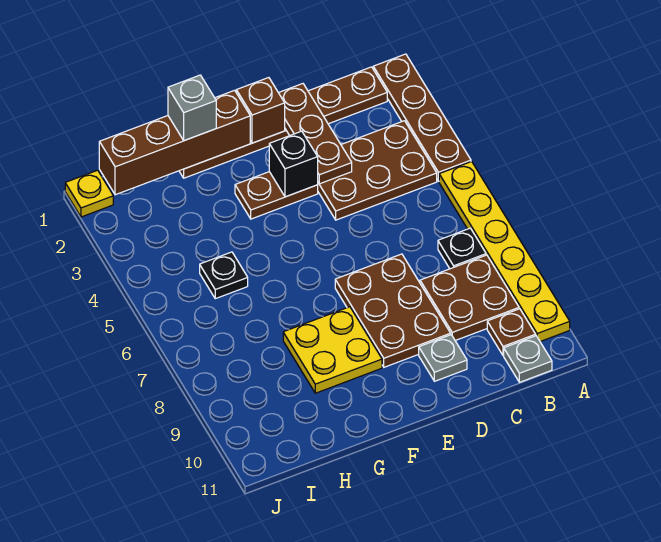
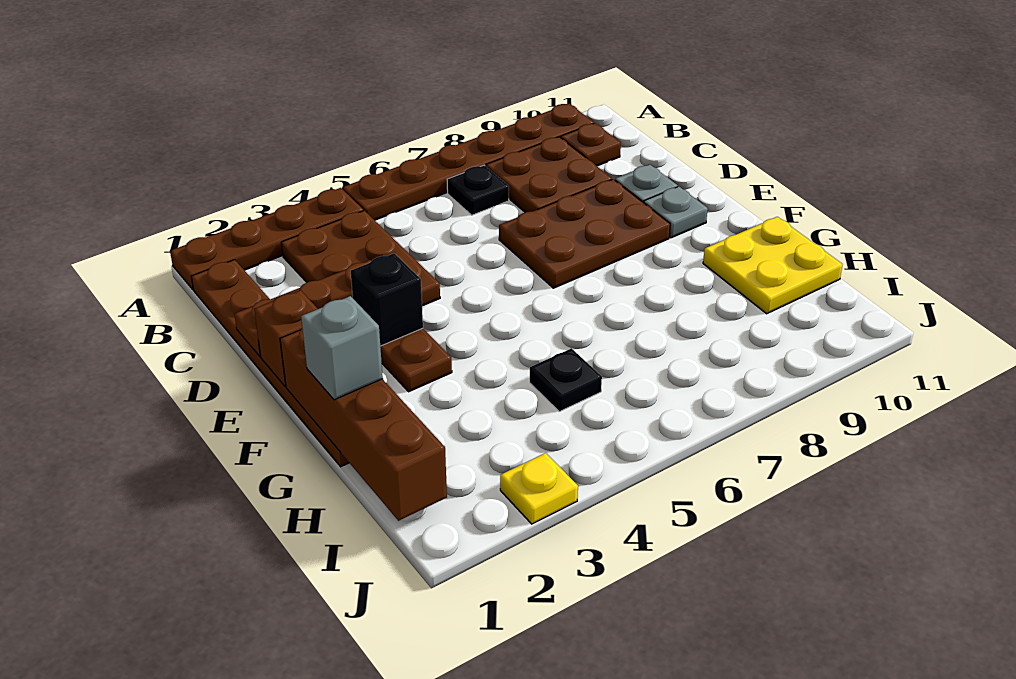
yellow 1x6 plate [439,162,570,342] -> brown 1x6 plate [343,104,594,220]
grey 1x1 plate [504,336,552,382] -> grey 1x1 plate moved to [644,187,708,238]
yellow 2x2 plate [283,307,382,393] -> yellow 2x2 plate moved to [703,217,843,314]
yellow 1x1 plate [65,170,113,217] -> yellow 1x1 plate moved to [500,453,578,524]

